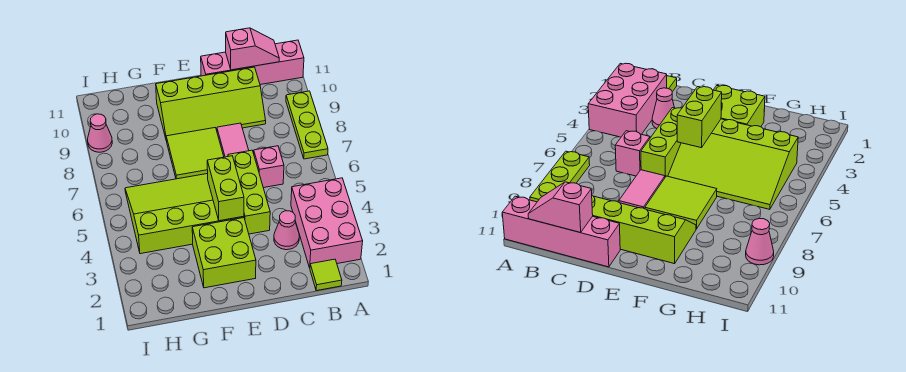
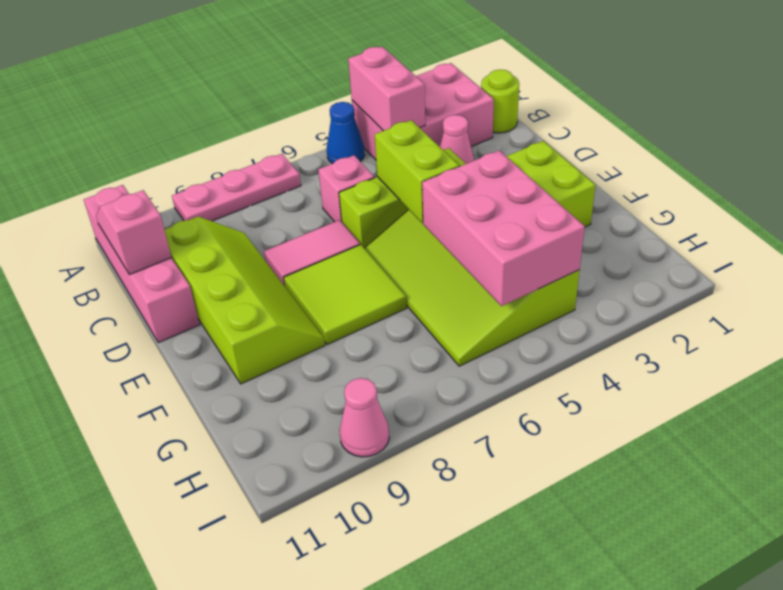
none -> pink 1x2 brick [348,47,425,131]
none -> blue 1x1 cone [327,102,364,164]
lime 1x3 plate [286,91,328,159] -> pink 1x3 plate [172,154,301,221]
lime 1x1 tile [310,259,342,291] -> lime 1x1 round brick [481,70,519,133]
lime 1x2 brick [207,156,244,221] -> lime 1x2 brick turned to [375,120,459,223]
none -> pink 2x3 brick [422,150,585,306]

